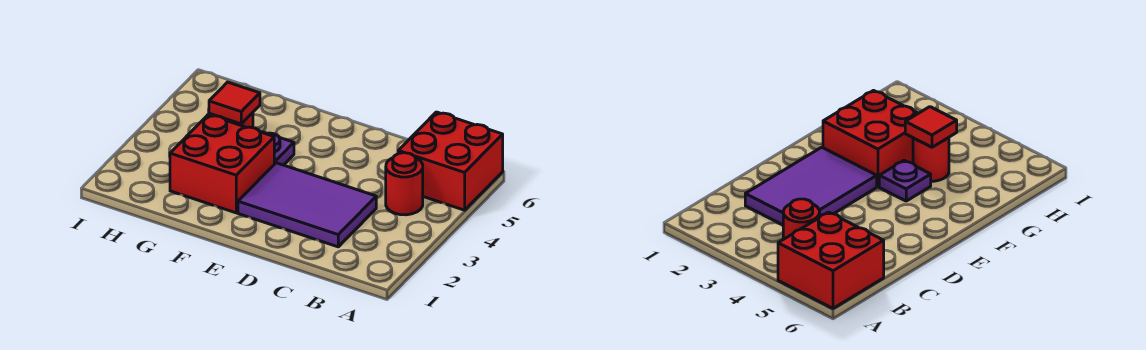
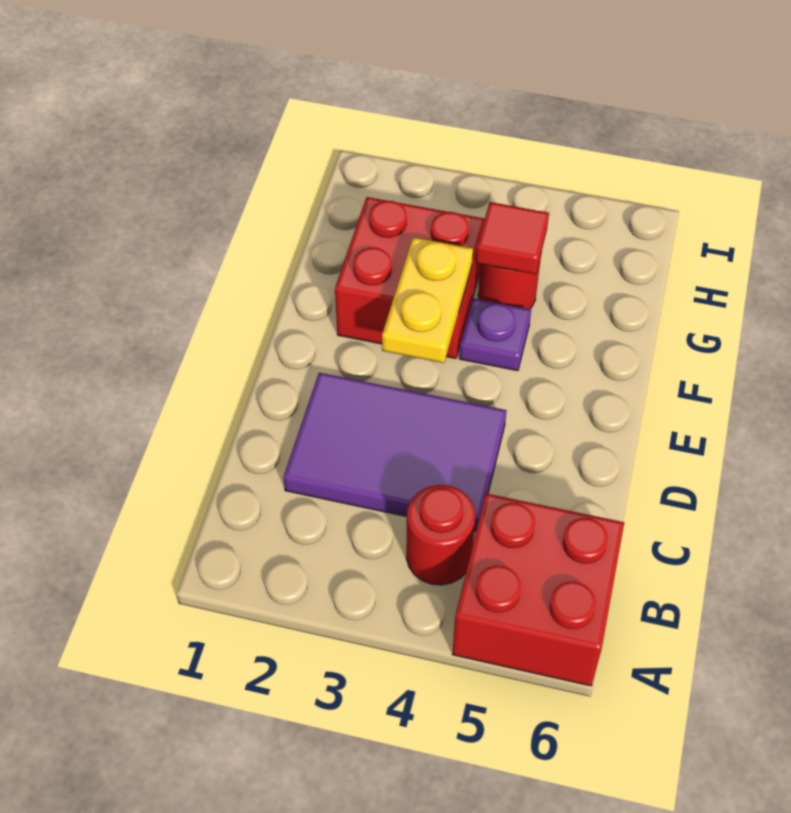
purple 2x3 tile [238,163,376,247] -> purple 2x3 tile turned to [283,373,507,531]
none -> yellow 1x2 plate [382,237,473,363]

